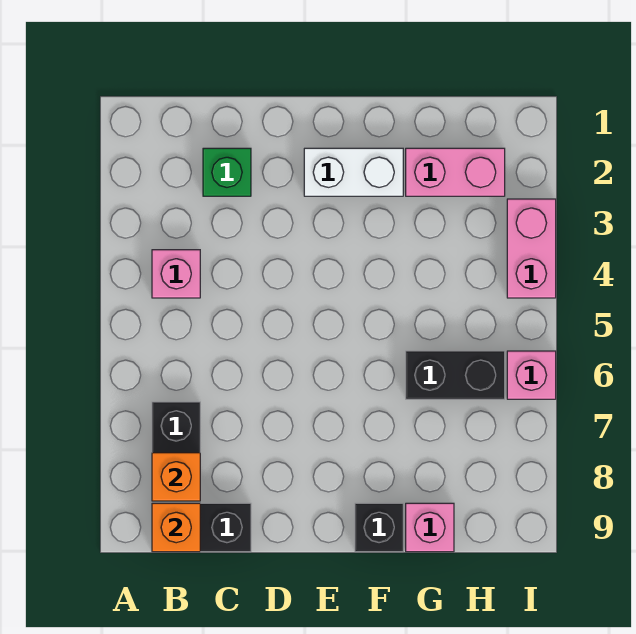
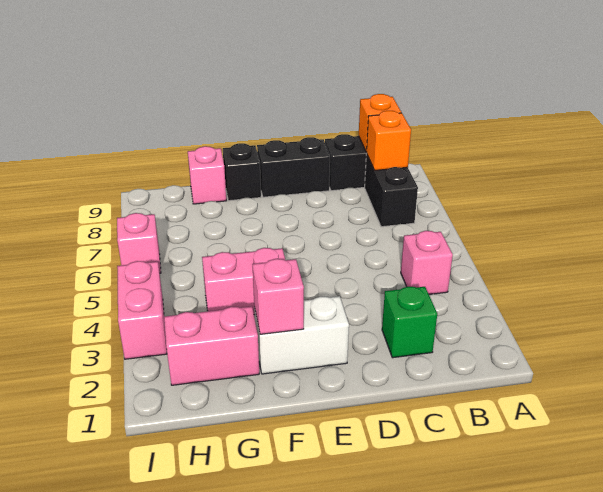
none -> pink 1x1 brick [252,259,304,334]
none -> pink 1x2 brick [202,248,285,315]
black 1x2 brick [406,351,505,399] -> black 1x2 brick moved to [257,137,330,197]

